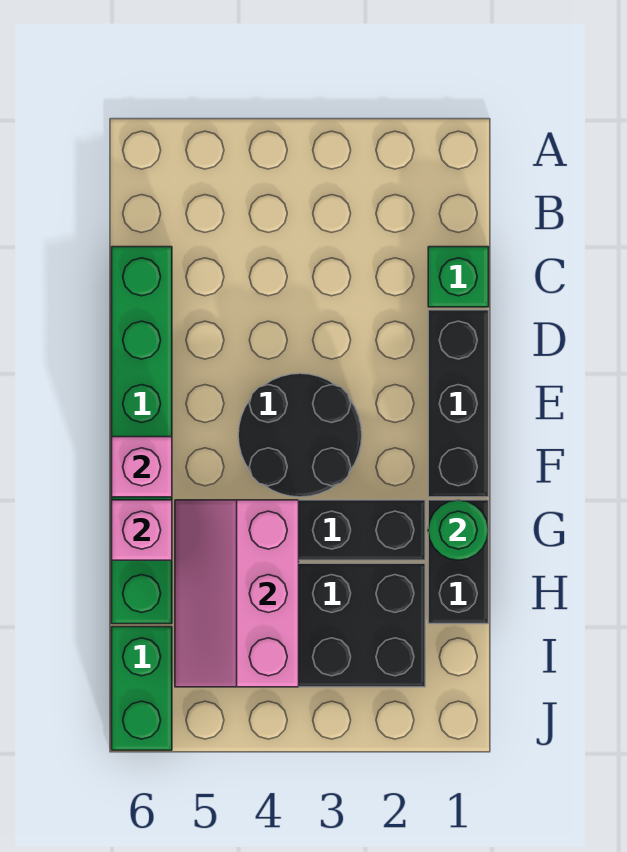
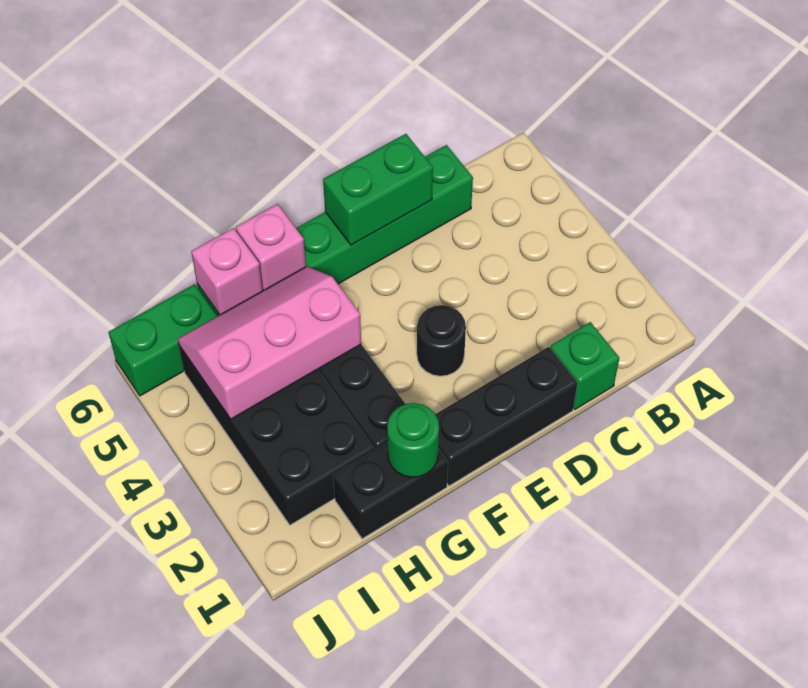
none -> green 1x2 brick [323,134,433,245]
black 2x2 round brick [238,373,362,497] -> black 1x1 round brick [417,305,466,376]
pink 1x1 brick [112,437,172,497] -> pink 1x1 brick moved to [191,228,263,315]

